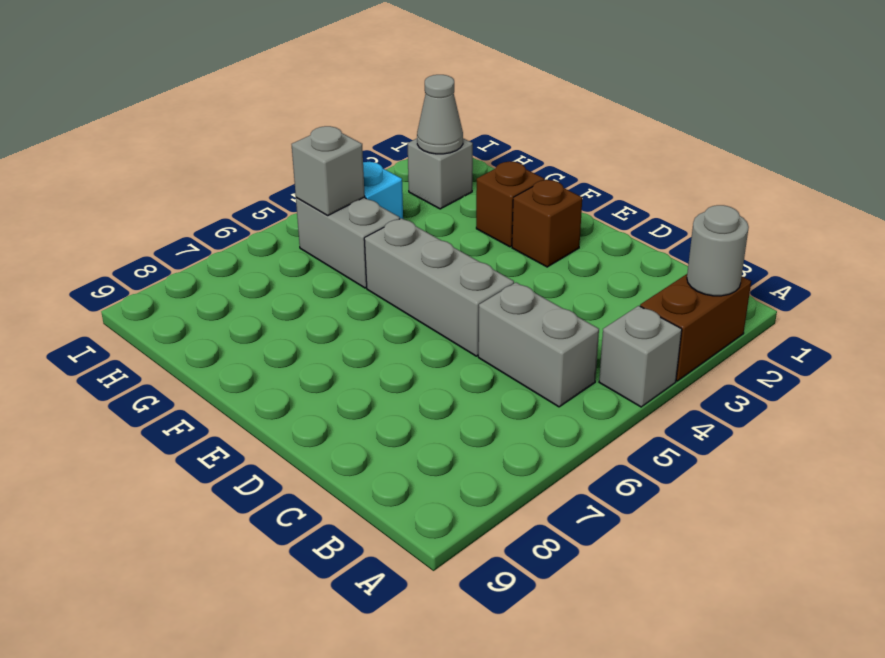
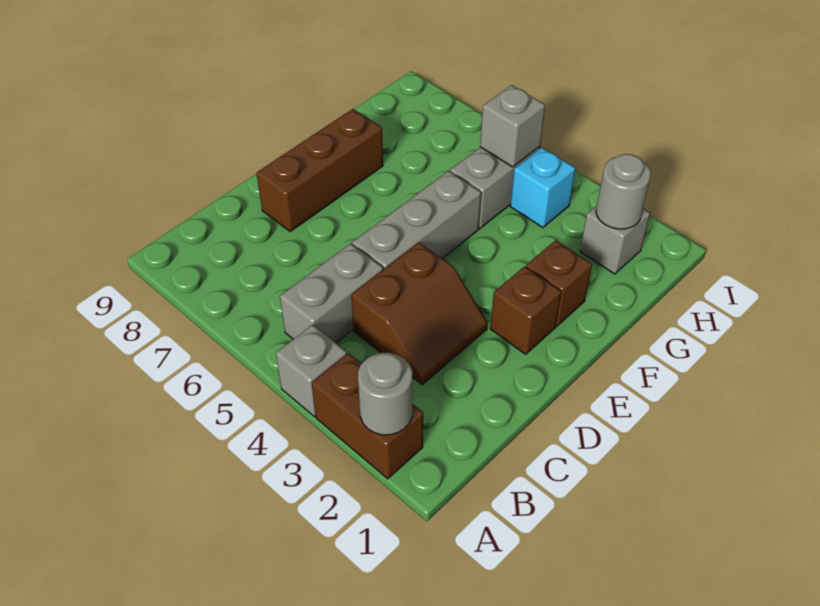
none -> brown 2x2 slope [351,243,488,385]
none -> brown 1x3 brick [256,109,383,231]
grey 1x1 cone [417,75,463,154] -> grey 1x1 round brick [596,154,651,229]

